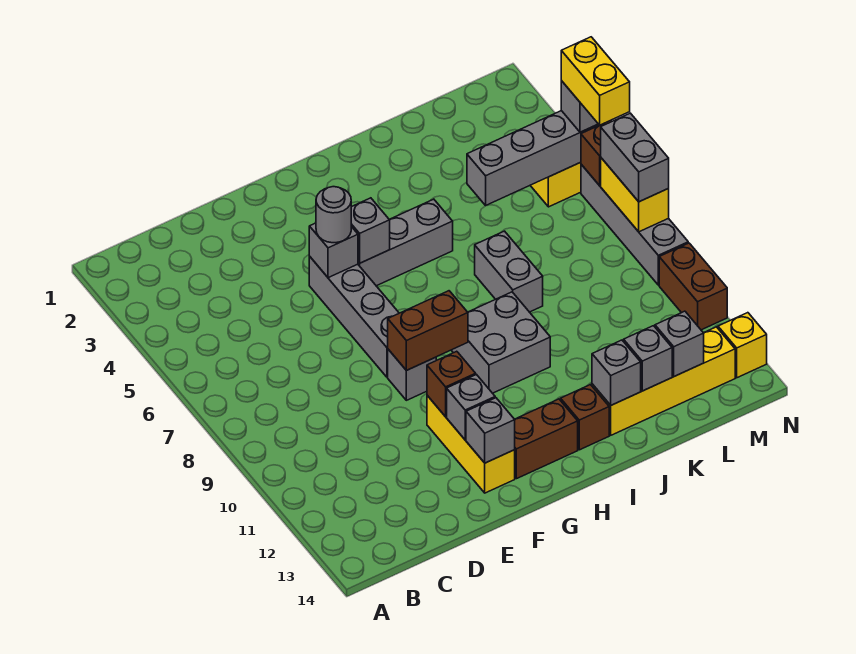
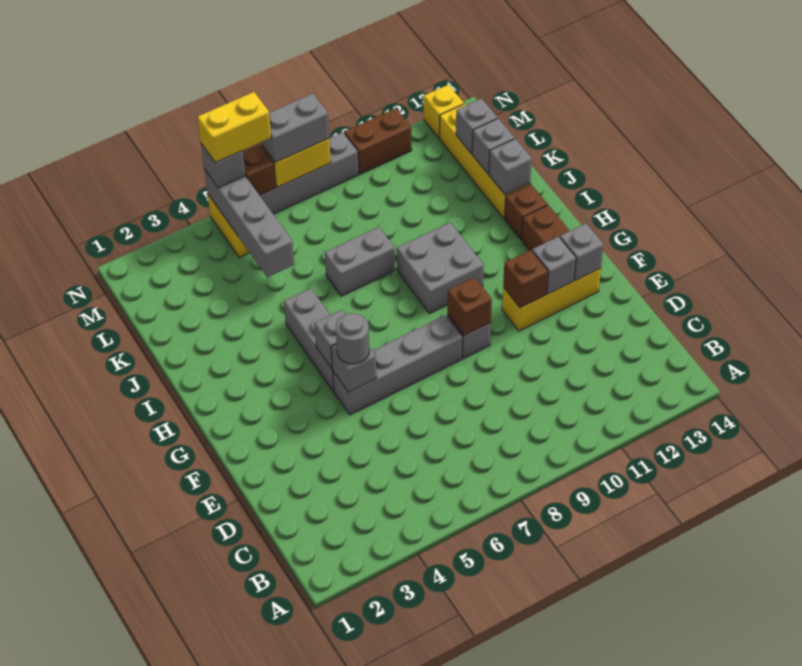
brown 1x2 brick [388,291,468,370] -> brown 1x1 brick [447,277,492,335]

